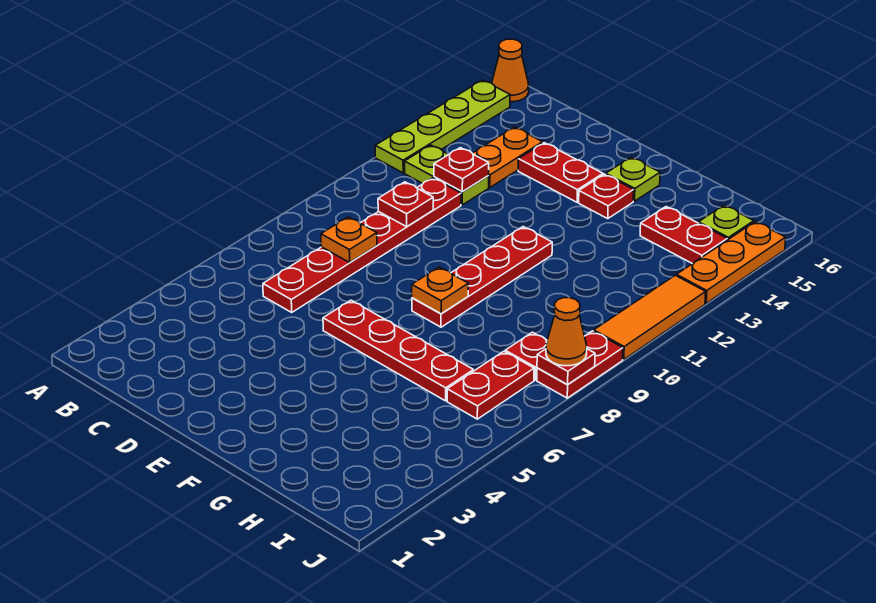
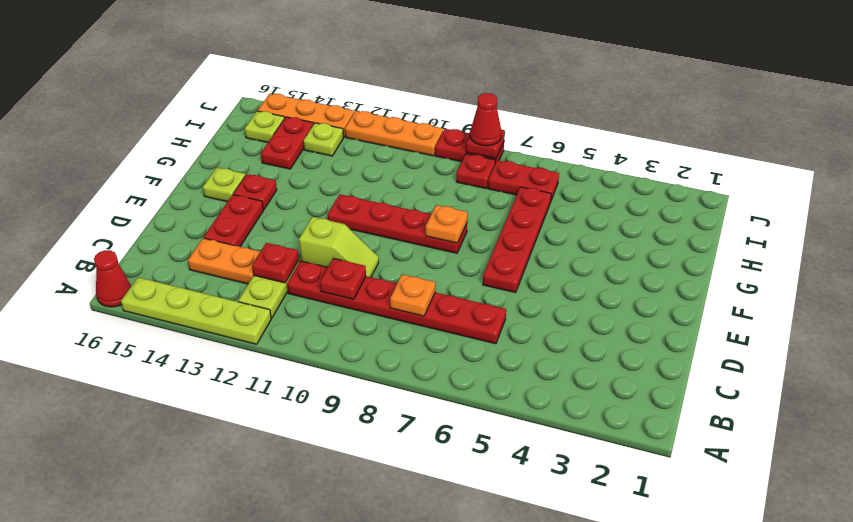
orange 1x1 cone [492,39,529,102] -> red 1x1 cone [94,250,131,307]
none -> lime 1x2 slope [299,217,379,277]
none -> lime 1x1 plate [303,123,343,156]
orange 1x1 cone [546,298,587,366] -> red 1x1 cone [470,93,502,146]
orange 1x3 tile [594,275,706,360] -> orange 1x3 plate [345,111,443,156]

